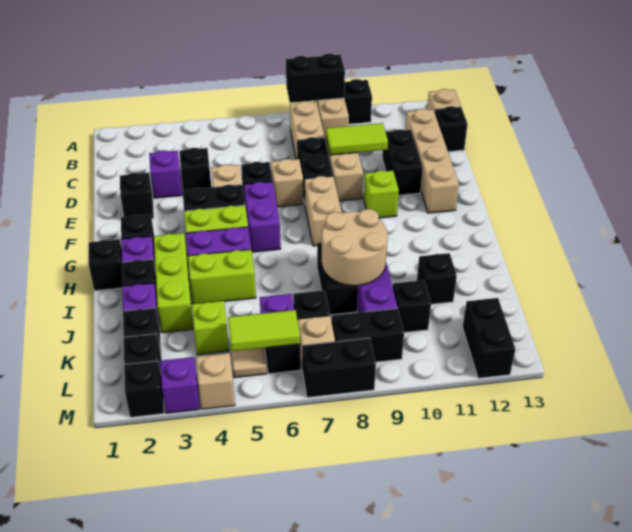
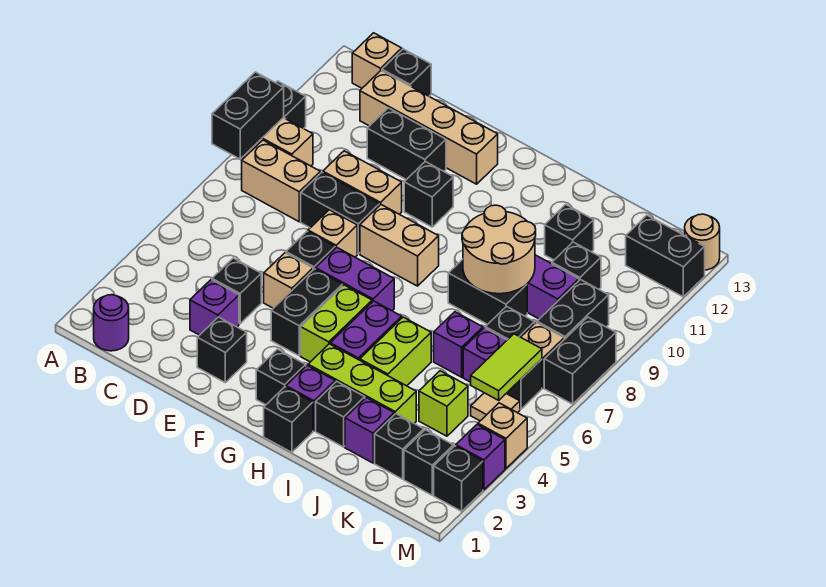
none -> purple 1x1 round brick [94,295,129,351]
lime 1x2 tile [326,123,388,155] -> none
lime 1x1 brick [364,171,399,218] -> black 1x1 brick [404,162,453,227]
none -> purple 1x1 brick [434,312,483,377]
none -> tan 1x1 round brick [685,214,720,270]

